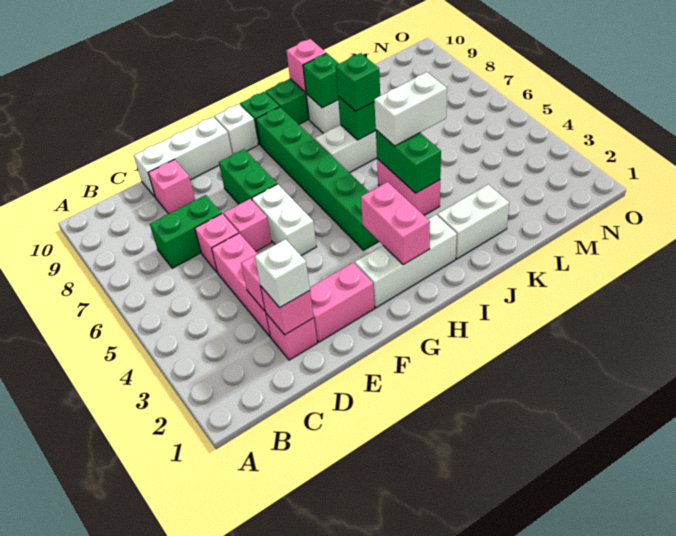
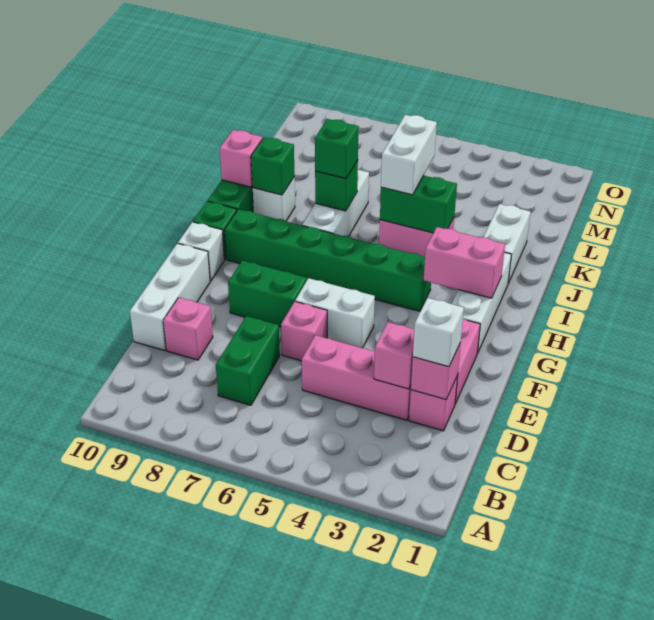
pink 1x1 brick [195,214,239,273] -> none

